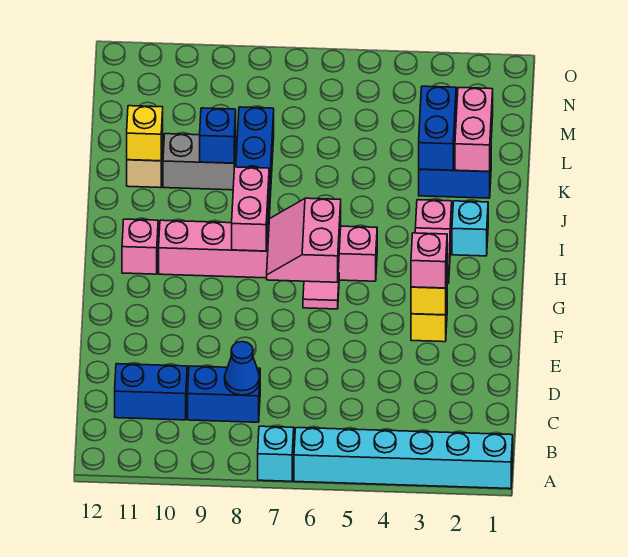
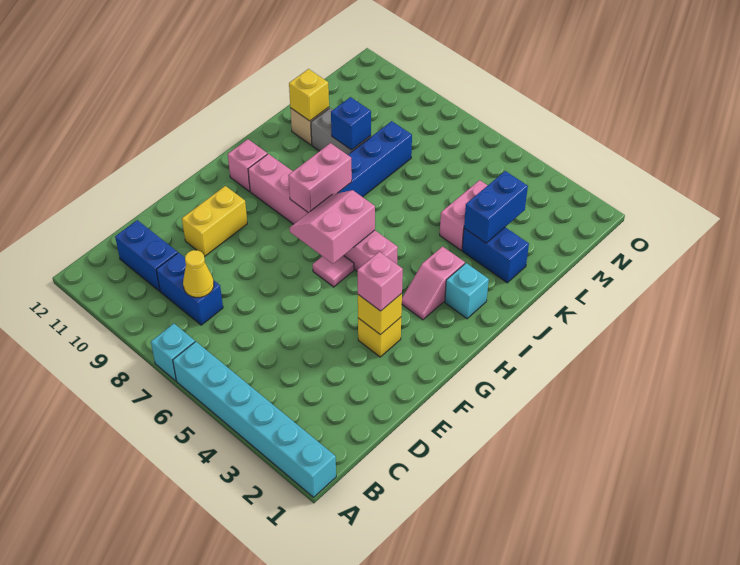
blue 1x1 cone [225,342,260,395] -> yellow 1x1 cone [183,250,214,297]
none -> yellow 1x2 brick [182,186,247,256]
pink 1x2 brick [455,87,493,172] -> pink 1x2 brick moved to [440,180,488,250]

